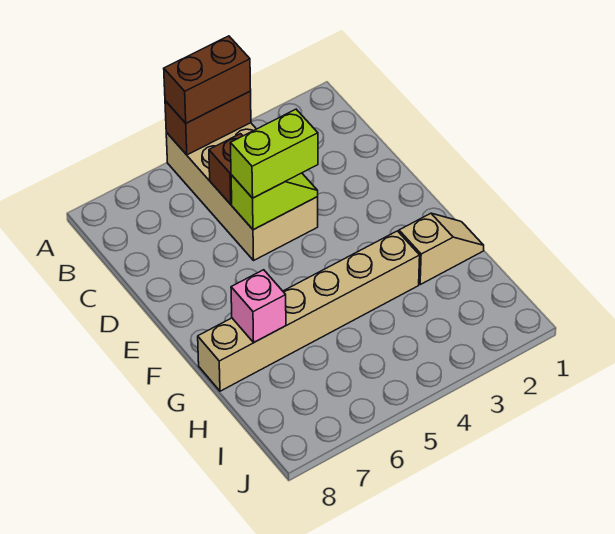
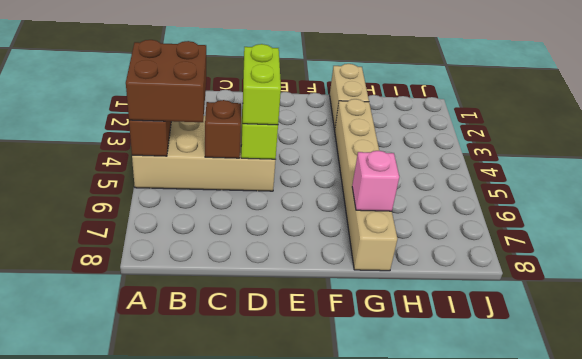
brown 1x2 brick [164,36,251,123] -> brown 2x2 brick [126,40,206,122]
tan 1x2 slope [399,213,484,284] -> tan 1x2 brick [330,64,369,130]

